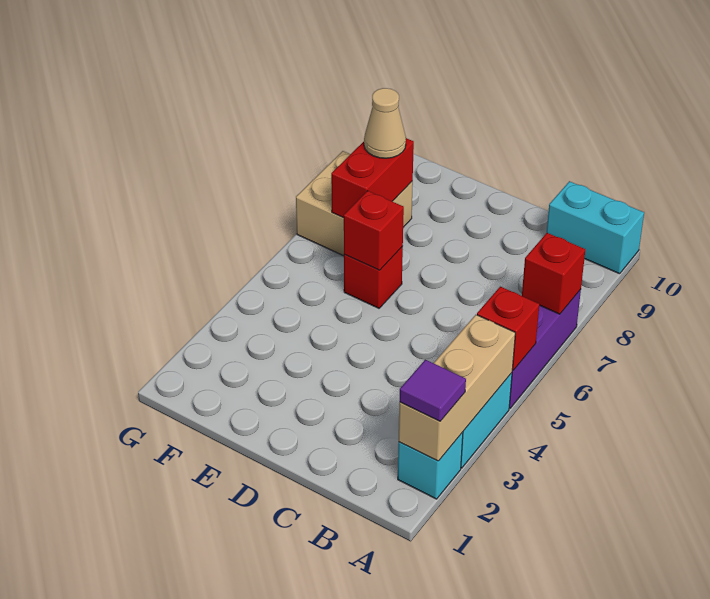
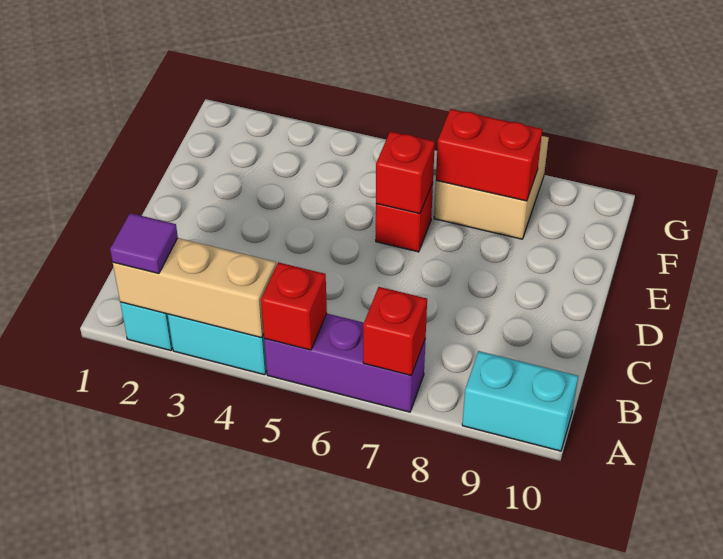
cyan 1x2 brick [547,181,644,274] -> cyan 1x2 brick turned to [462,351,578,451]
tan 1x1 cone [364,88,406,158] -> none

